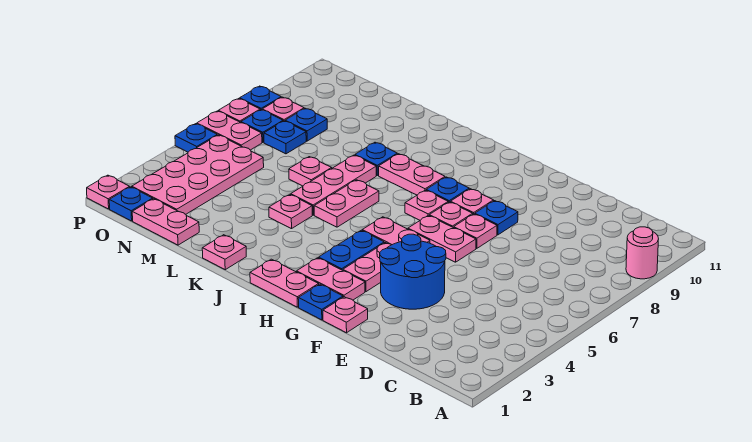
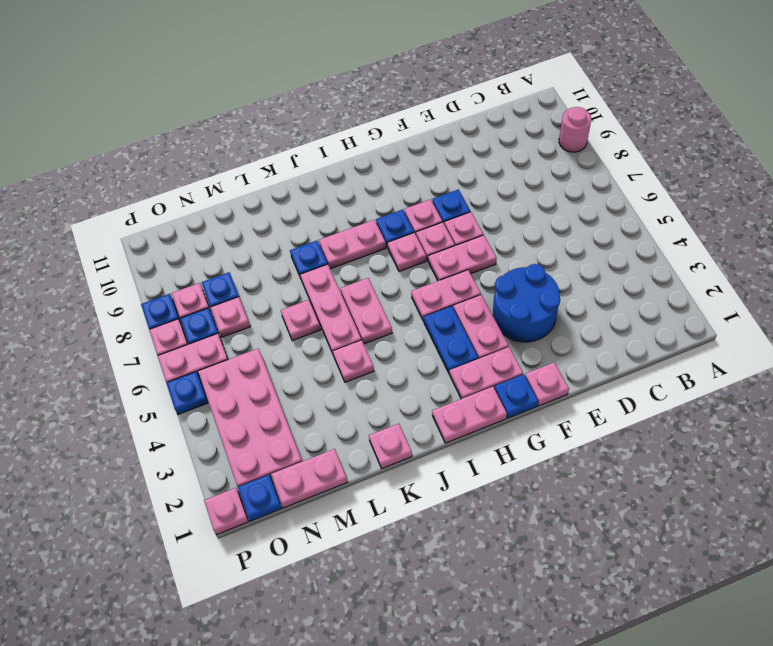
blue 1x1 plate [264,121,306,154] -> pink 1x1 plate [210,297,250,337]

